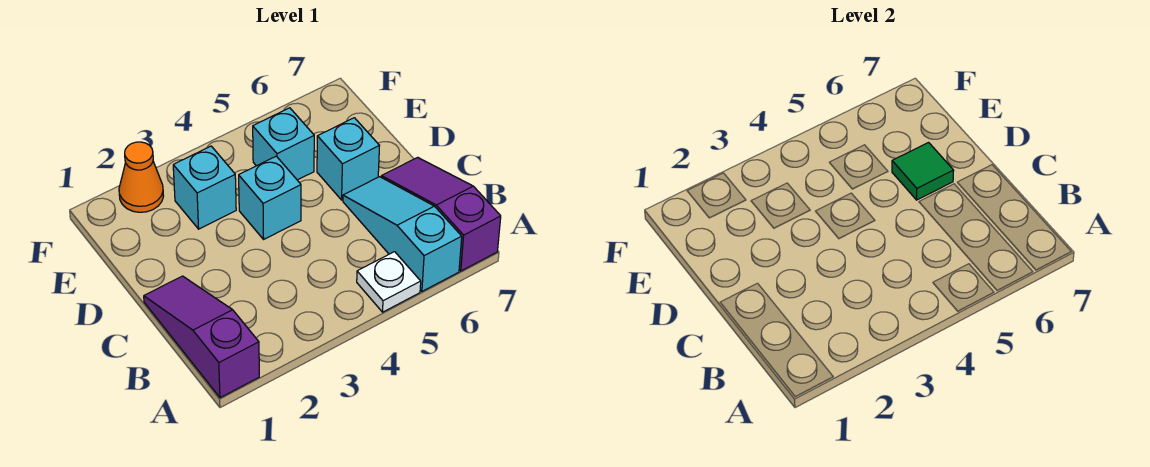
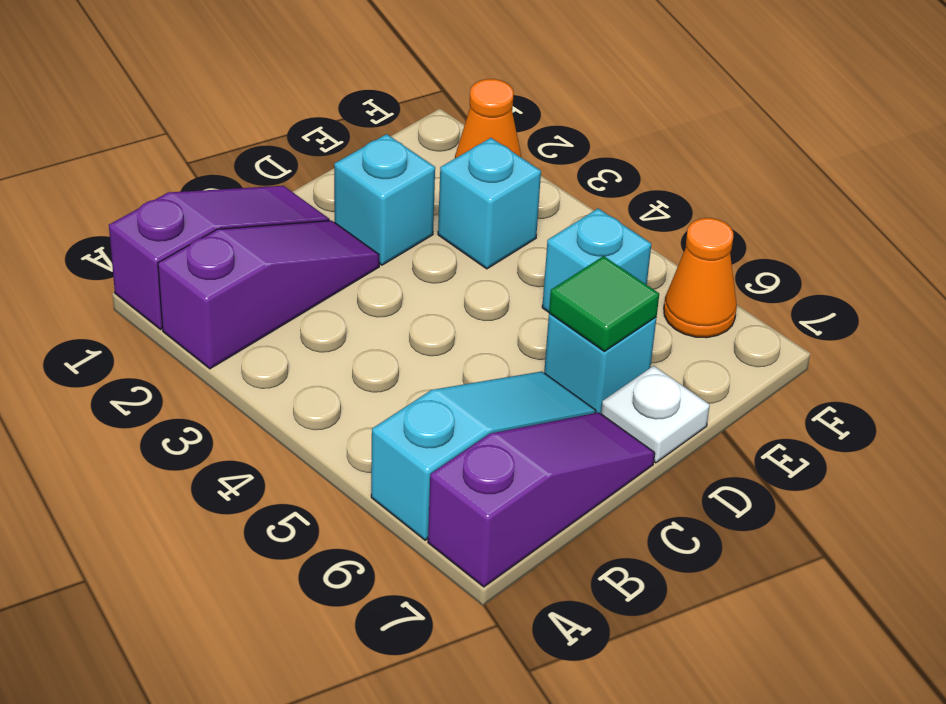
none -> purple 1x3 slope [158,221,379,369]
white 1x1 plate [357,252,421,312] -> white 1x1 plate moved to [601,366,710,463]
cyan 1x1 brick [239,156,301,239] -> cyan 1x1 brick moved to [334,134,435,265]
none -> orange 1x1 cone [664,218,737,338]

